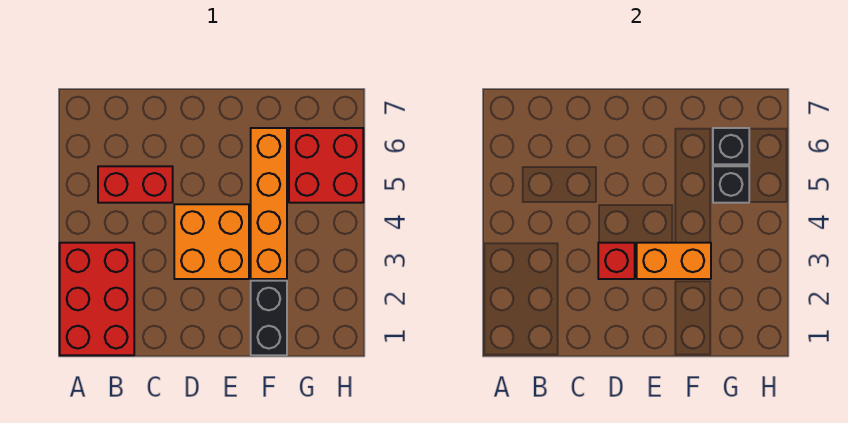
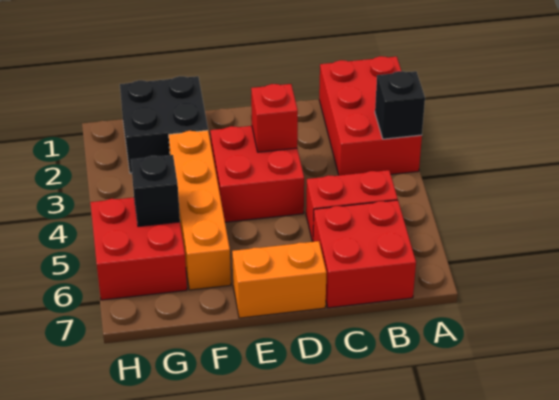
none -> red 2x2 brick [313,200,416,308]
orange 2x2 brick [174,204,249,279] -> red 2x2 brick [210,126,304,222]
orange 1x2 brick [637,243,711,279] -> orange 1x2 brick moved to [232,241,327,318]
black 1x2 brick [251,281,287,355] -> black 2x2 brick [120,76,208,173]
black 1x1 brick [713,128,749,164] -> black 1x1 brick moved to [375,71,425,139]

